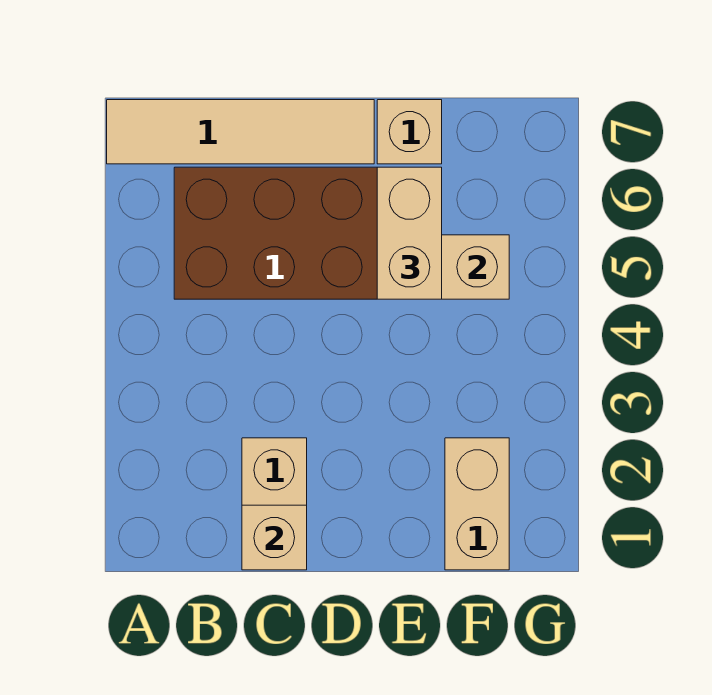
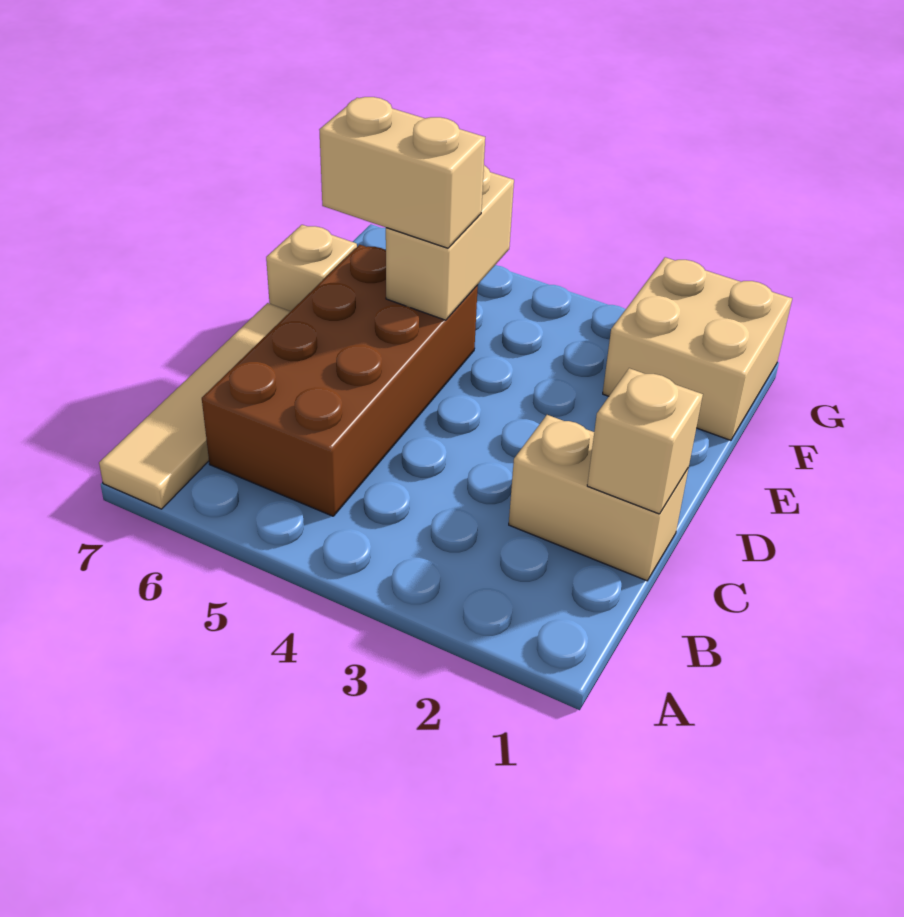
tan 1x2 brick [445,438,509,570] -> tan 2x2 brick [603,257,792,440]

